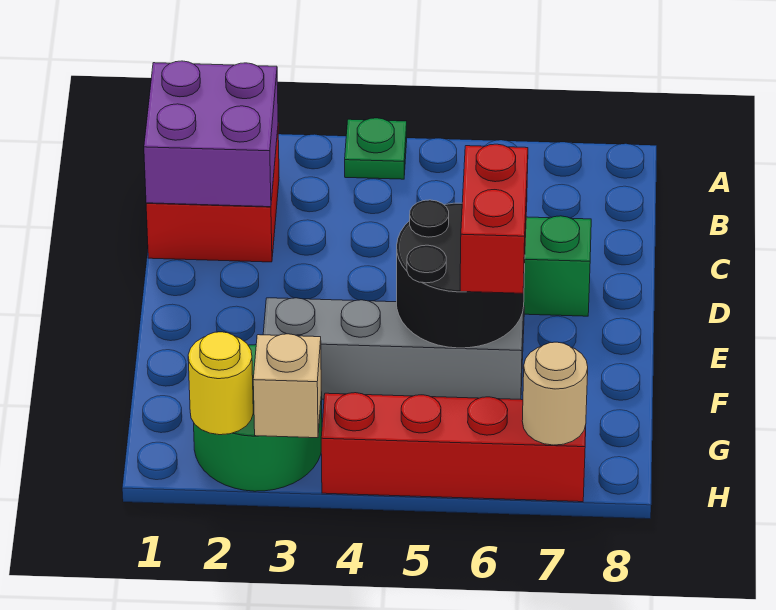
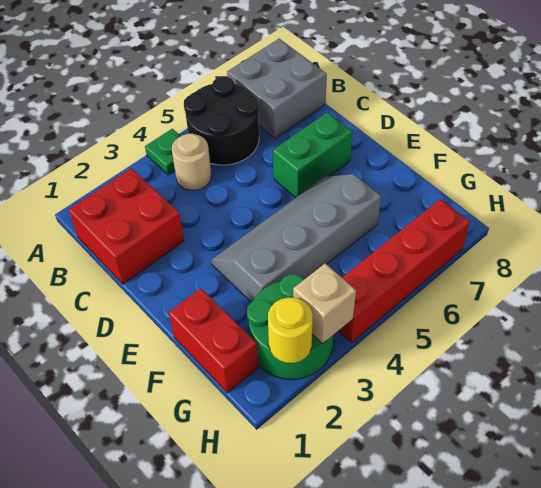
none -> grey 2x2 brick [227,39,327,138]
purple 2x2 brick [144,61,278,207] -> none
black 2x2 round brick [397,200,525,348] -> black 2x2 round brick moved to [184,76,259,165]
red 1x2 brick [460,144,528,293] -> red 1x2 brick moved to [169,288,258,393]
tan 1x1 round brick [522,342,588,445] -> tan 1x1 round brick moved to [172,134,212,191]

